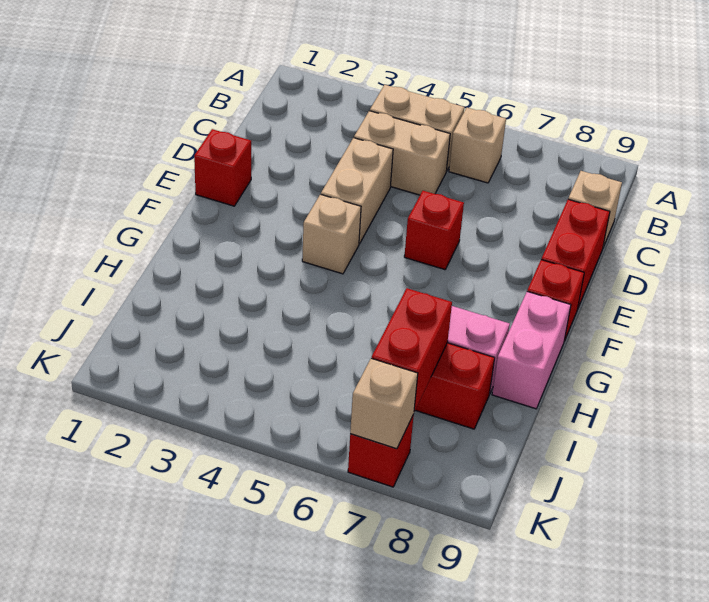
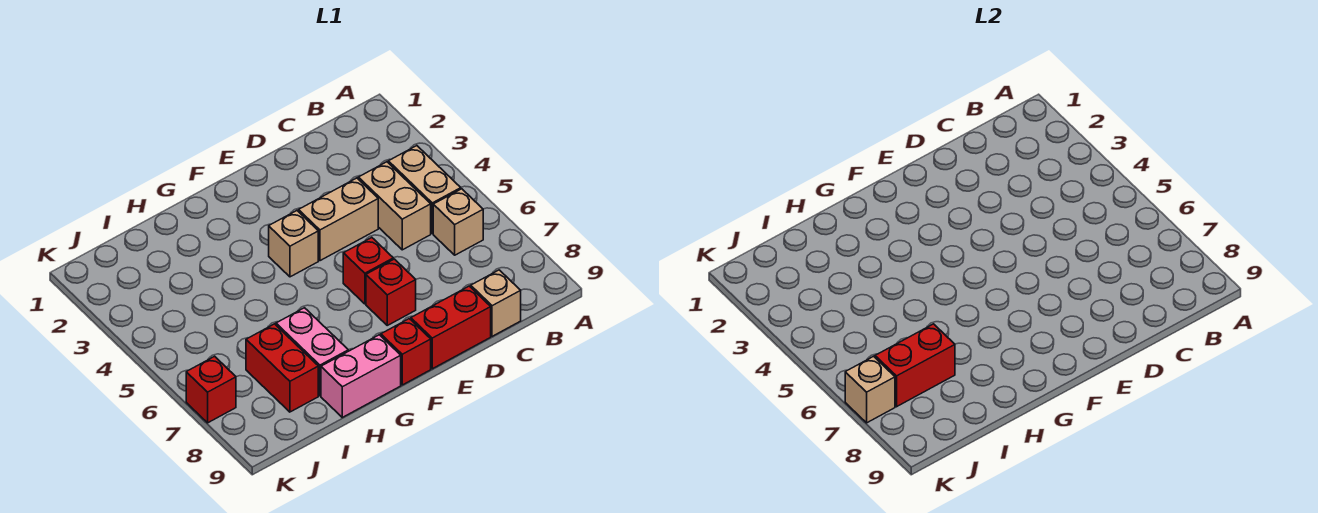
red 1x1 brick [194,129,251,206] -> red 1x1 brick moved to [366,259,416,325]

